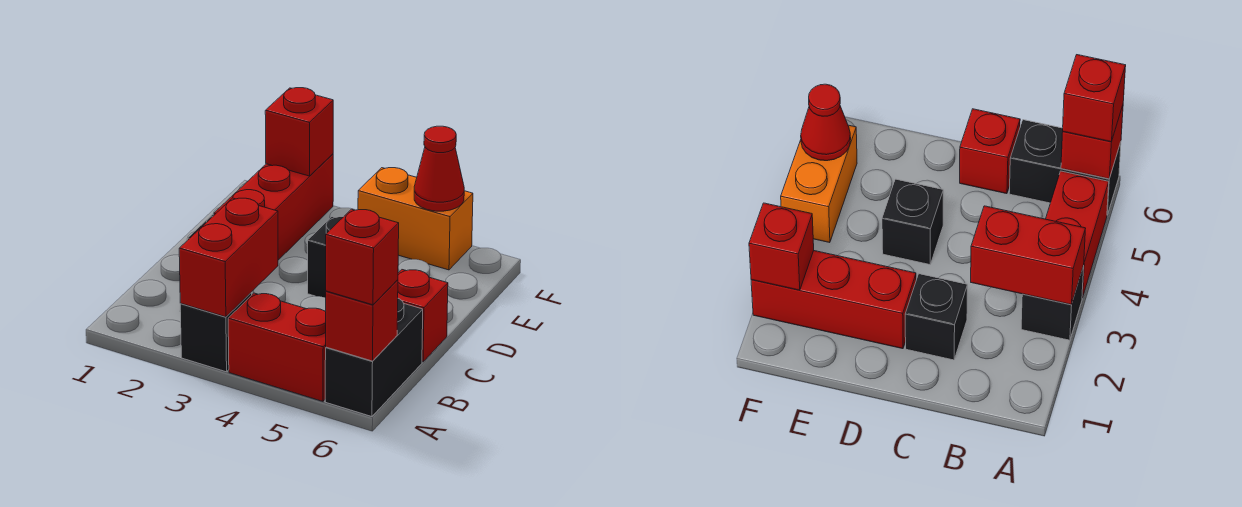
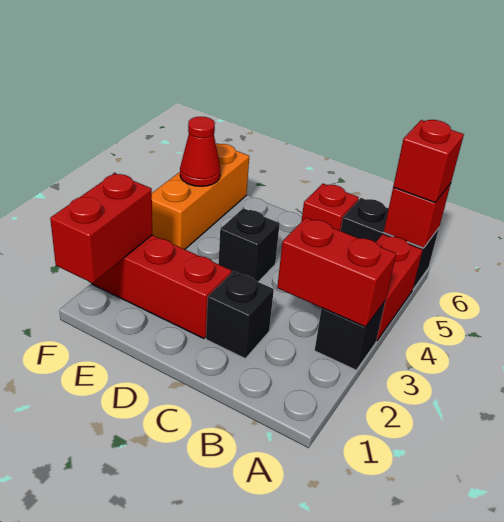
red 1x1 brick [265,88,333,176] -> red 1x2 brick [50,173,152,283]
orange 1x2 brick [358,168,473,270] -> orange 1x3 brick [152,144,249,249]

